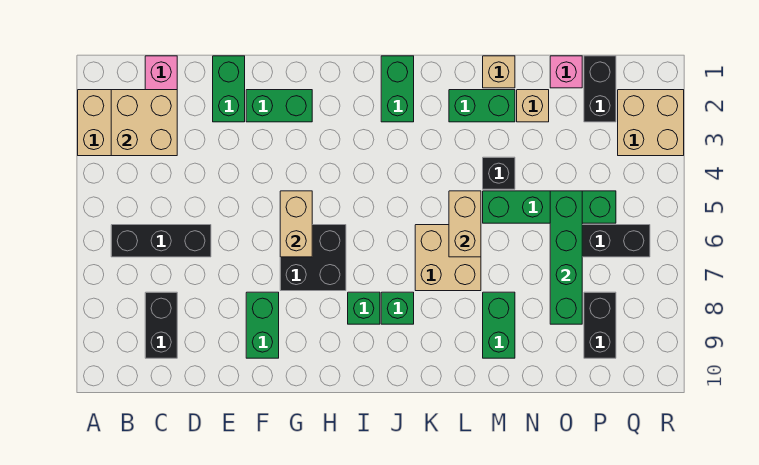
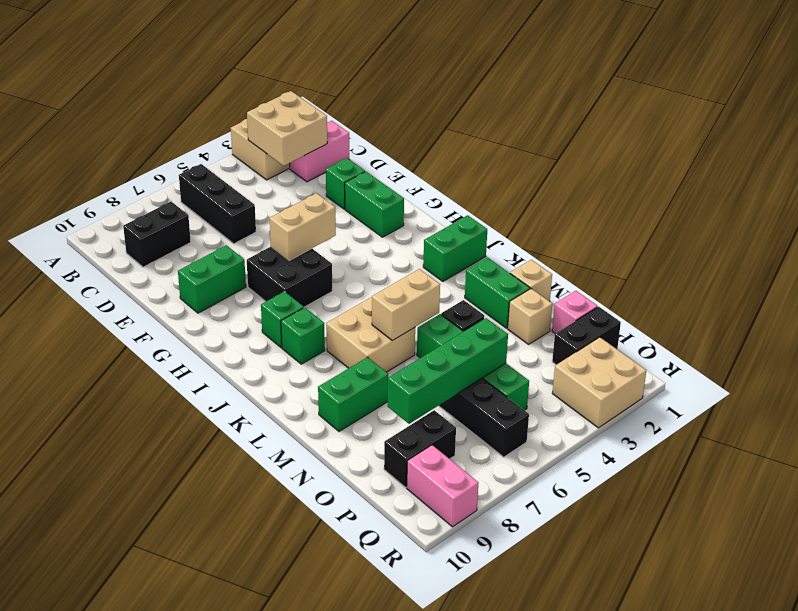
green 1x2 brick [213,56,245,122] -> green 1x1 brick [326,158,365,209]
none -> pink 1x2 brick [407,445,478,527]

